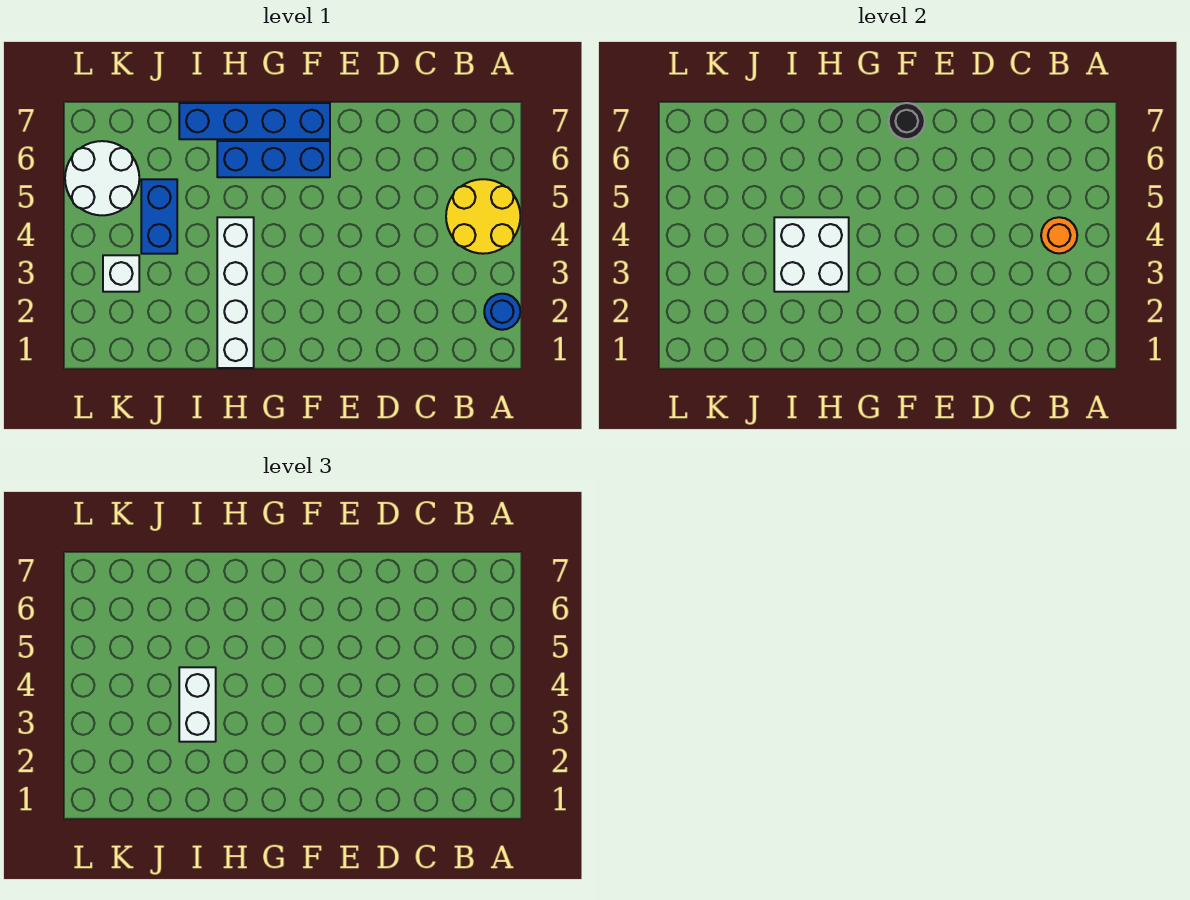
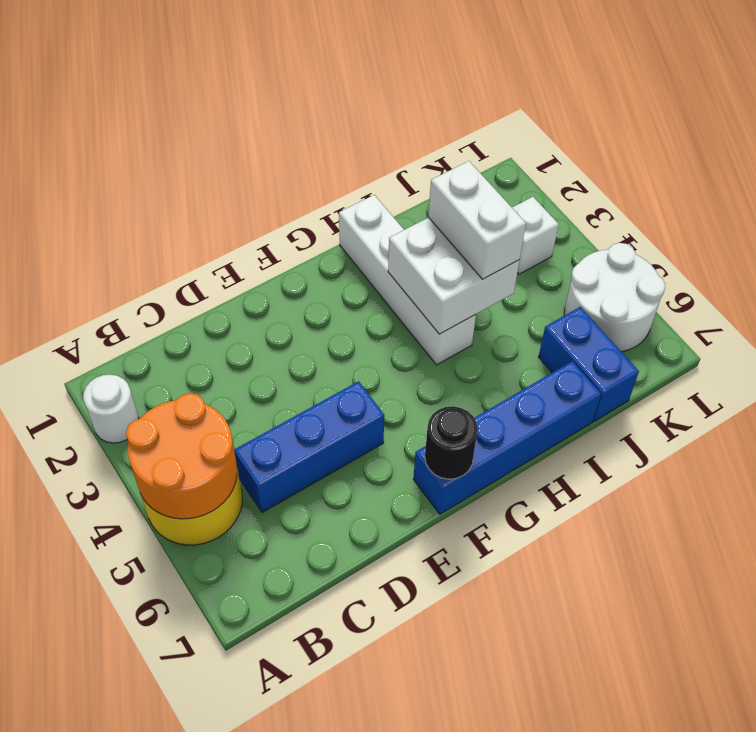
blue 1x1 round brick [484,294,520,330] -> white 1x1 round brick [83,375,139,443]
orange 1x1 round brick [1041,217,1077,254] -> orange 2x2 round brick [126,393,237,519]
blue 1x3 brick [217,141,330,177] -> blue 1x3 brick moved to [234,381,384,512]
blue 1x2 brick [141,179,177,254] -> blue 1x2 brick moved to [539,307,639,421]

